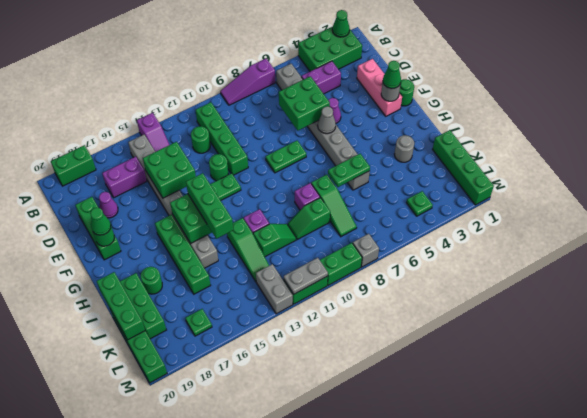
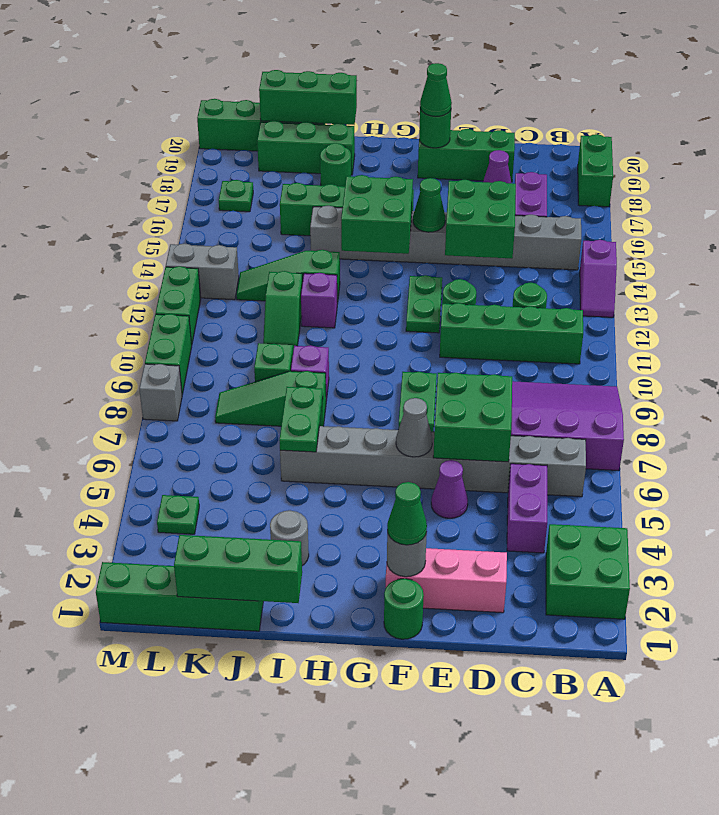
green 2x3 brick [298,27,362,71] -> green 2x2 brick [546,524,630,619]
green 1x1 cone [332,10,350,37] -> green 1x1 cone moved to [413,178,445,232]
purple 1x3 slope [220,58,275,105] -> purple 3x3 slope [511,381,624,471]
purple 1x2 slope [137,113,169,152] -> purple 1x2 slope turned to [580,240,617,317]
green 1x3 brick [186,173,233,239] -> green 1x3 brick moved to [174,535,302,603]
grey 1x2 plate [284,258,328,294] -> none

